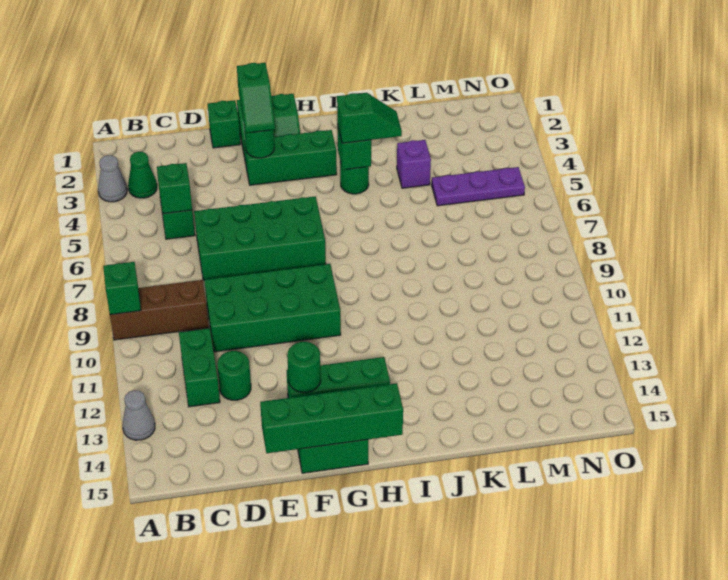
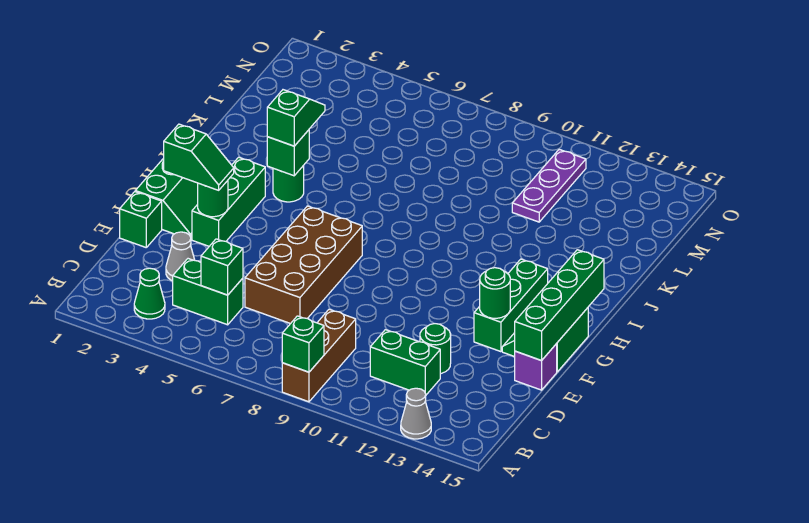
grey 1x1 cone [98,155,127,202] -> grey 1x1 cone moved to [166,232,195,281]
green 2x4 brick [194,196,326,280] -> brown 2x4 brick [245,206,362,324]
green 2x4 brick [204,264,341,352] -> none
purple 1x1 brick [397,140,431,188] -> purple 1x1 brick moved to [515,344,557,390]
purple 1x3 plate [432,167,525,206] -> purple 1x3 plate moved to [512,149,586,222]

